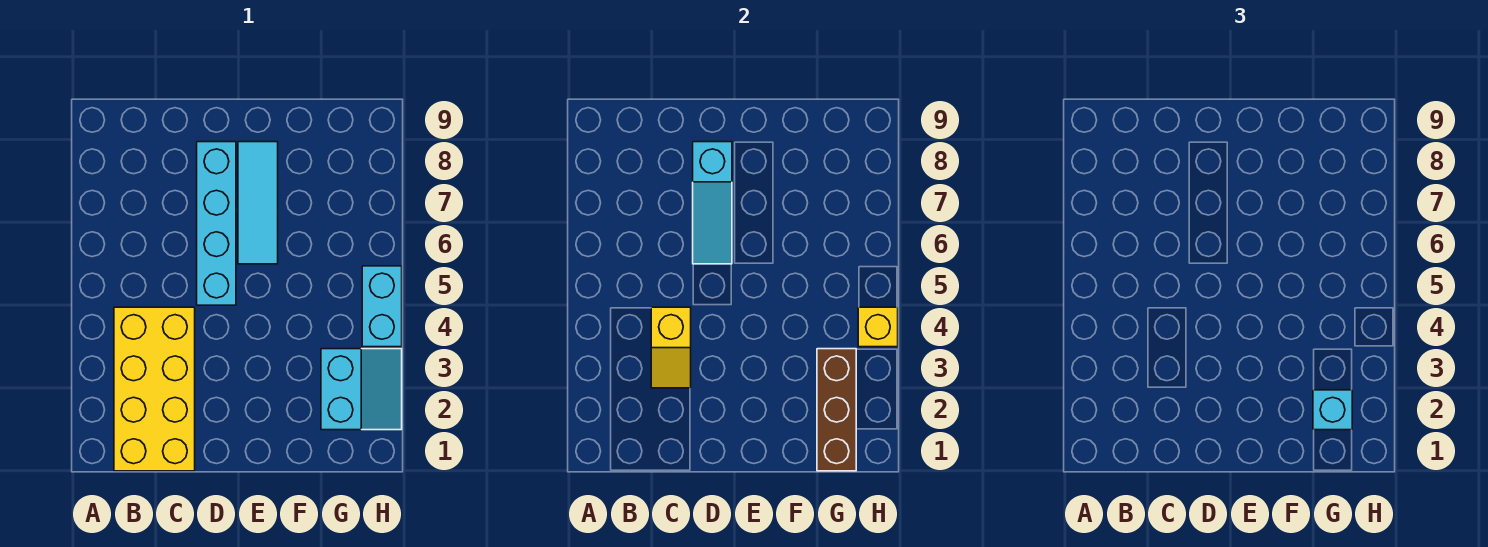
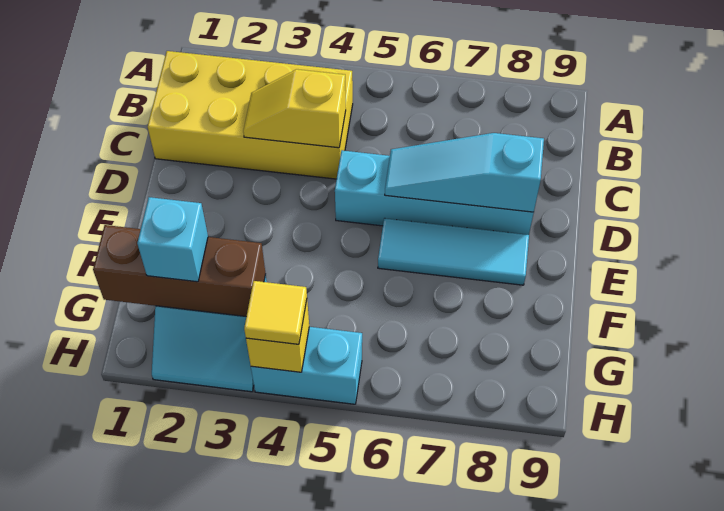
none -> yellow 1x1 tile [244,281,307,344]

